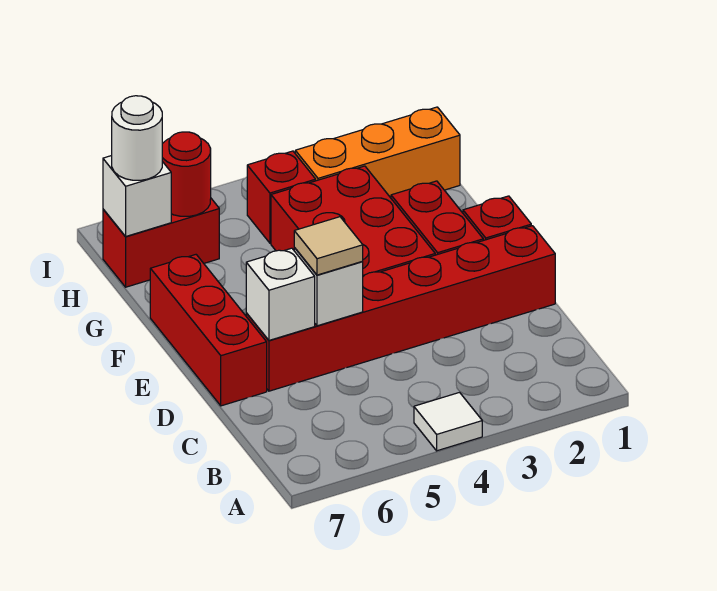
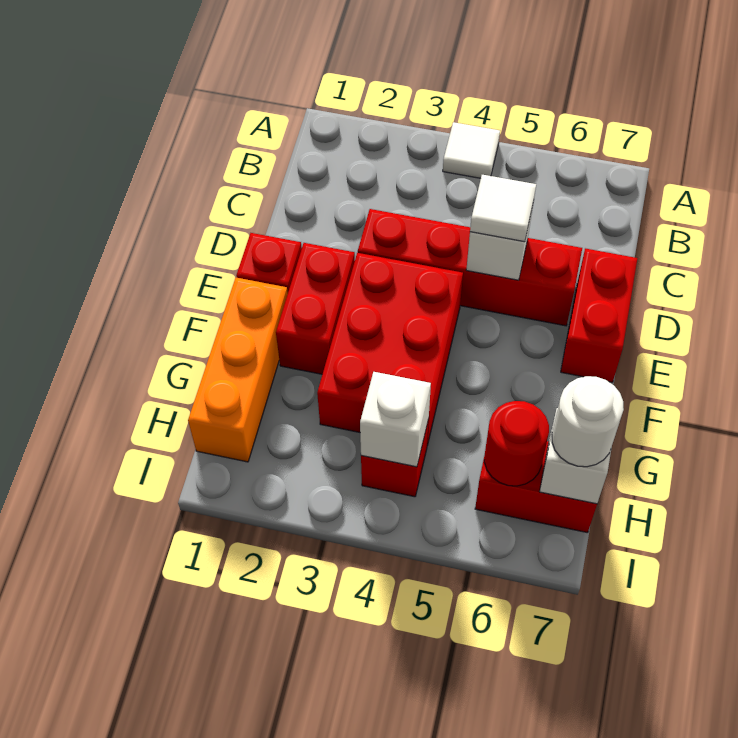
red 1x6 brick [246,226,555,391] -> red 1x4 brick [358,209,582,326]
tan 1x1 tile [294,217,363,275] -> white 1x1 tile [470,175,536,242]
white 1x1 brick [246,248,315,340] -> white 1x1 brick moved to [360,372,431,467]
red 1x3 brick [150,255,267,406] -> red 1x2 brick [561,248,637,382]
orange 1x3 brick [295,107,460,198] -> orange 1x3 brick turned to [188,278,288,462]

